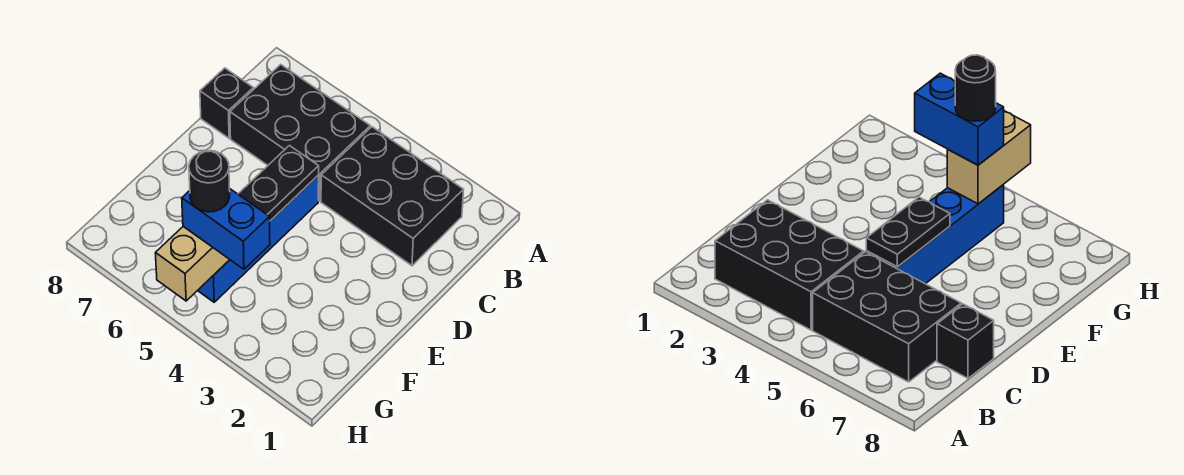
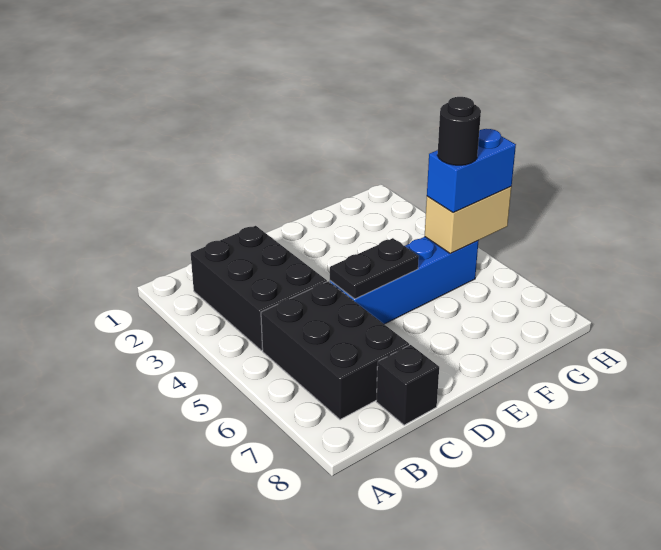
blue 1x2 brick [182,188,270,269] -> blue 1x2 brick turned to [427,129,516,213]

